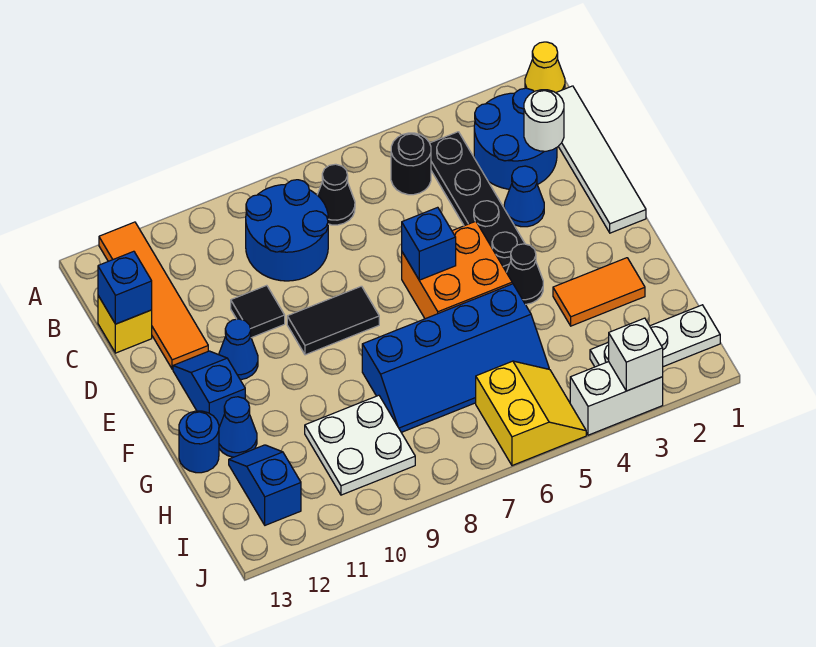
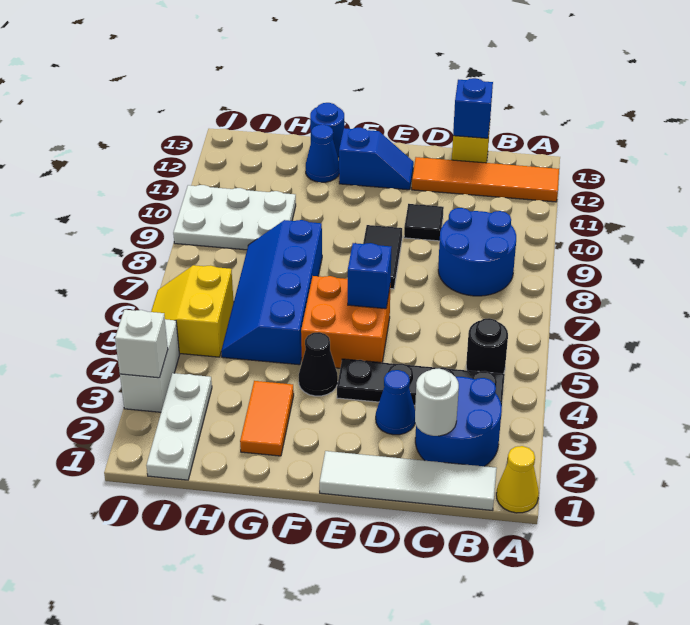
black 1x1 cone [317,164,355,225] -> none
blue 1x1 cone [219,319,258,380] -> none
white 2x2 plate [305,395,415,495] -> white 2x3 plate [173,185,296,250]
blue 1x2 slope [229,445,301,525] -> none
yellow 2x2 slope [476,361,586,466] -> yellow 2x2 slope turned to [151,265,234,357]

